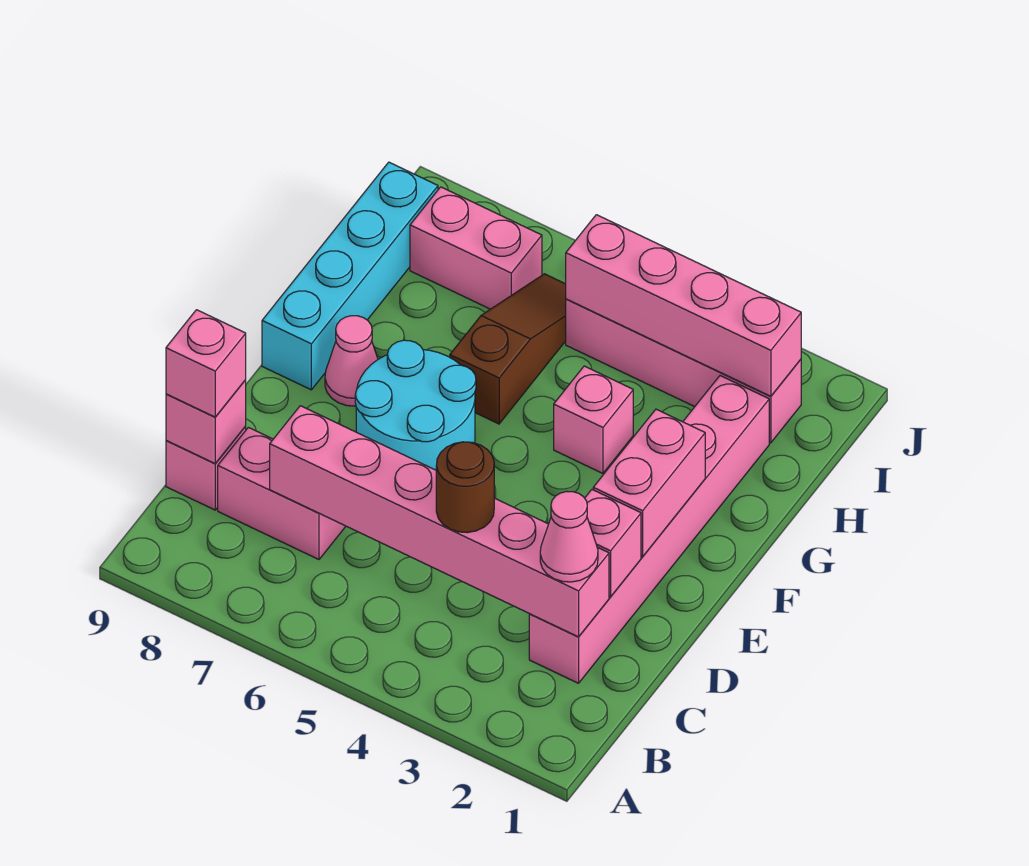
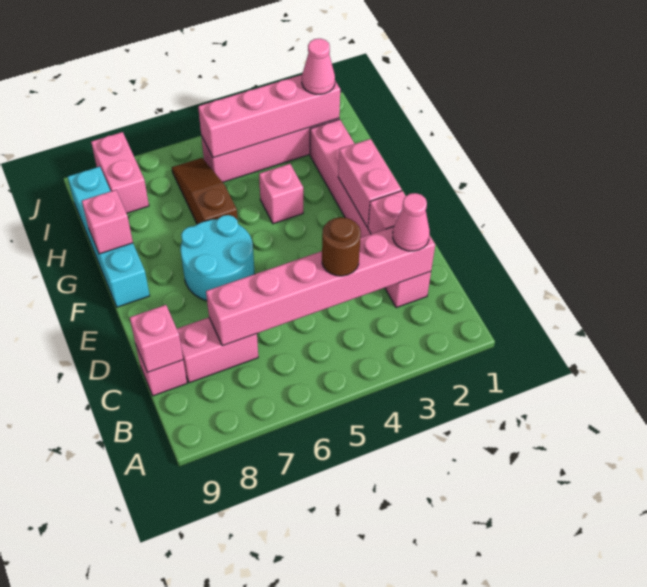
pink 1x1 brick [166,310,246,417] -> pink 1x1 brick moved to [82,190,133,254]
pink 1x1 cone [325,316,378,406] -> pink 1x1 cone moved to [302,39,335,94]
pink 1x2 brick [410,187,542,309] -> pink 1x2 brick turned to [91,132,149,213]

